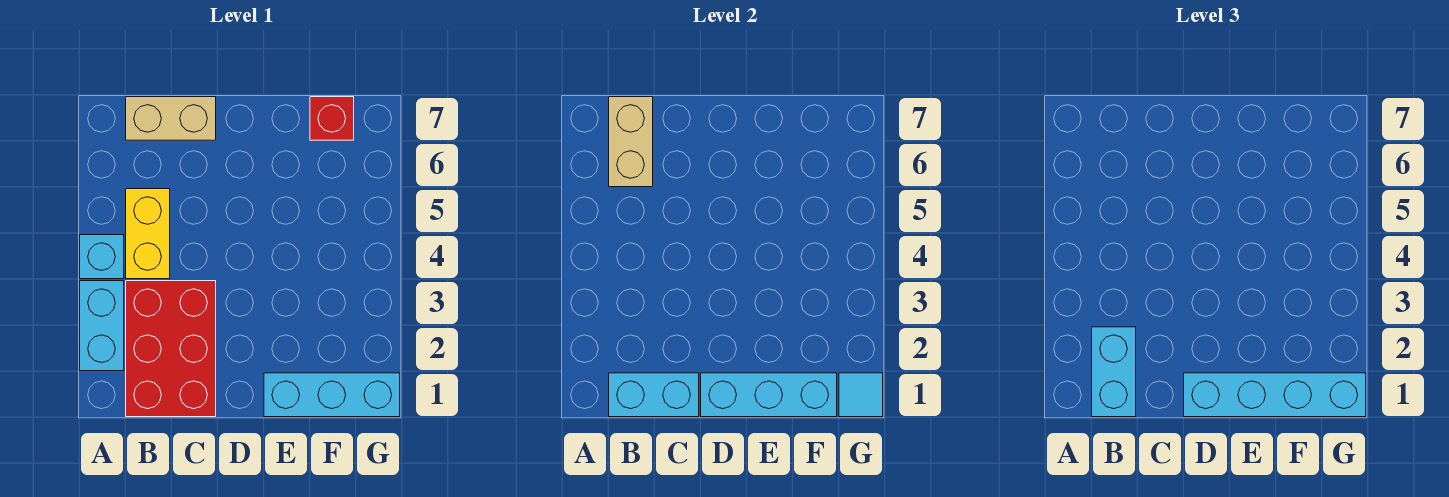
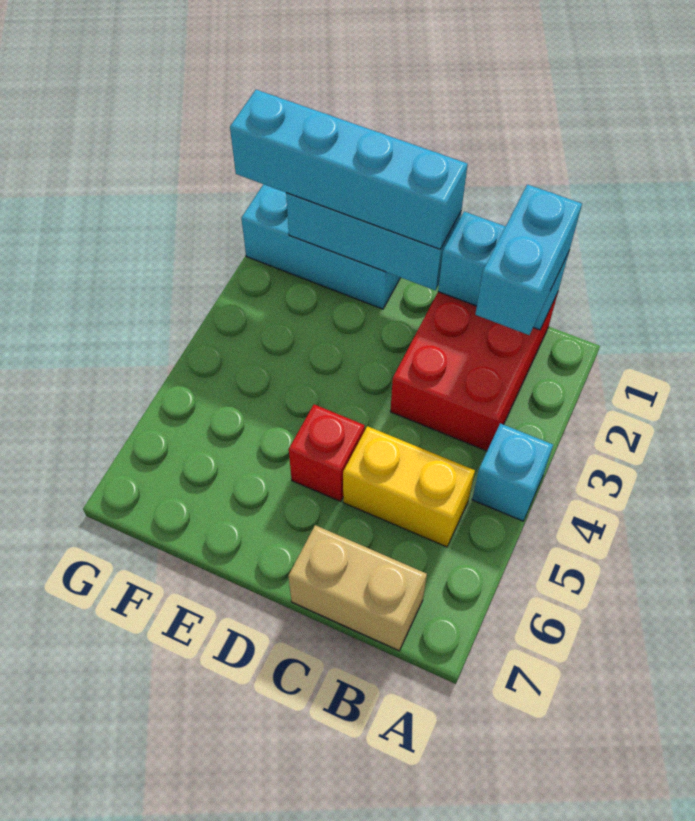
cyan 1x2 brick [80,281,124,371] -> none
yellow 1x2 brick [126,189,170,279] -> yellow 1x2 brick turned to [343,426,475,547]
tan 1x2 brick [609,97,653,187] -> none
red 1x1 brick [310,97,354,140] -> red 1x1 brick moved to [289,404,365,501]
cyan 1x1 tile [839,373,883,417] -> none

